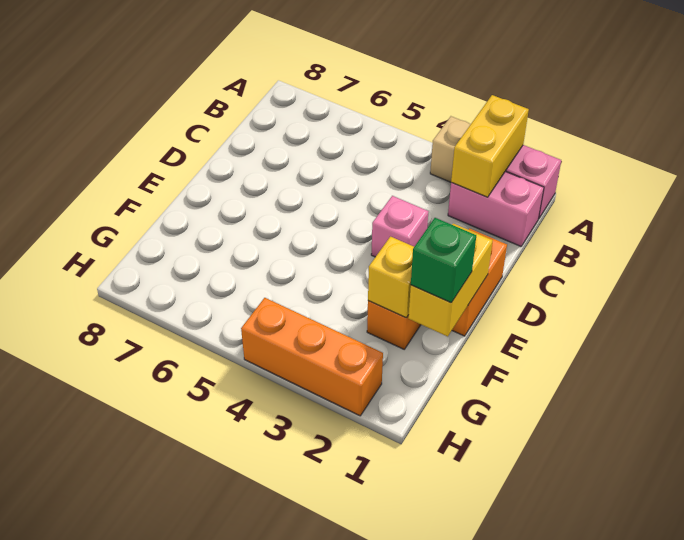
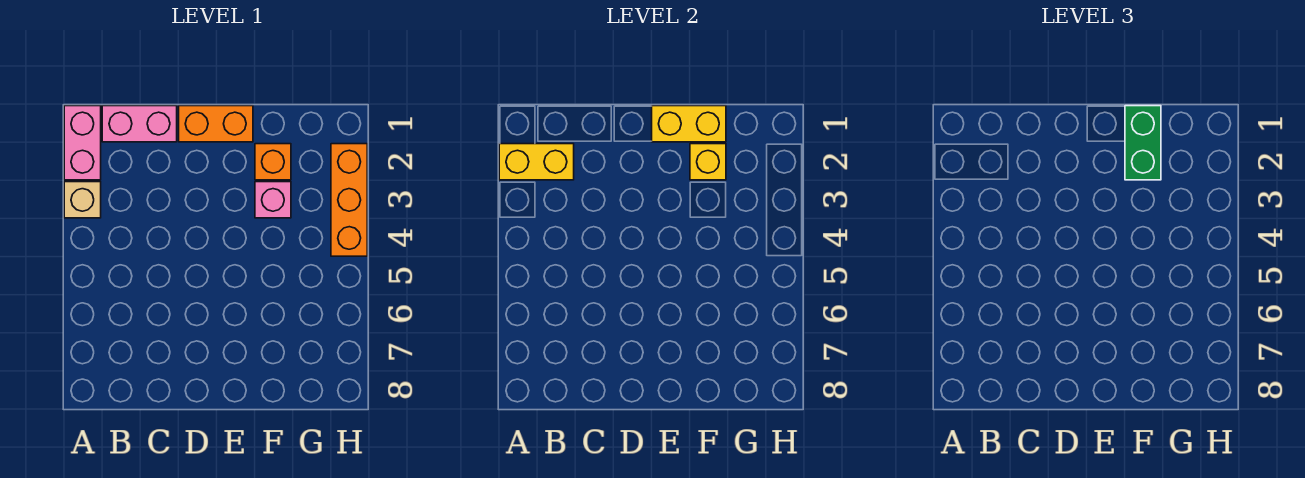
pink 1x2 brick [448,172,544,246] -> pink 1x2 brick turned to [102,106,177,142]
pink 1x1 brick [371,196,429,257] -> pink 1x1 brick moved to [255,182,291,218]
green 1x1 brick [411,218,476,302] -> green 1x2 brick [1125,106,1161,180]

